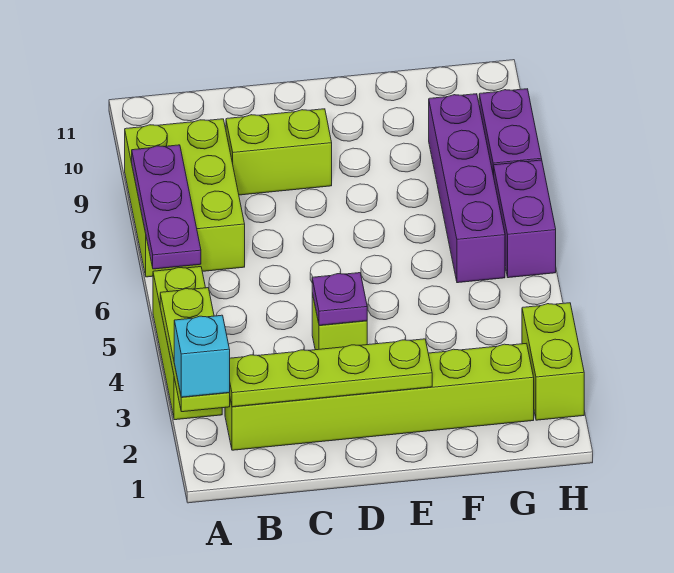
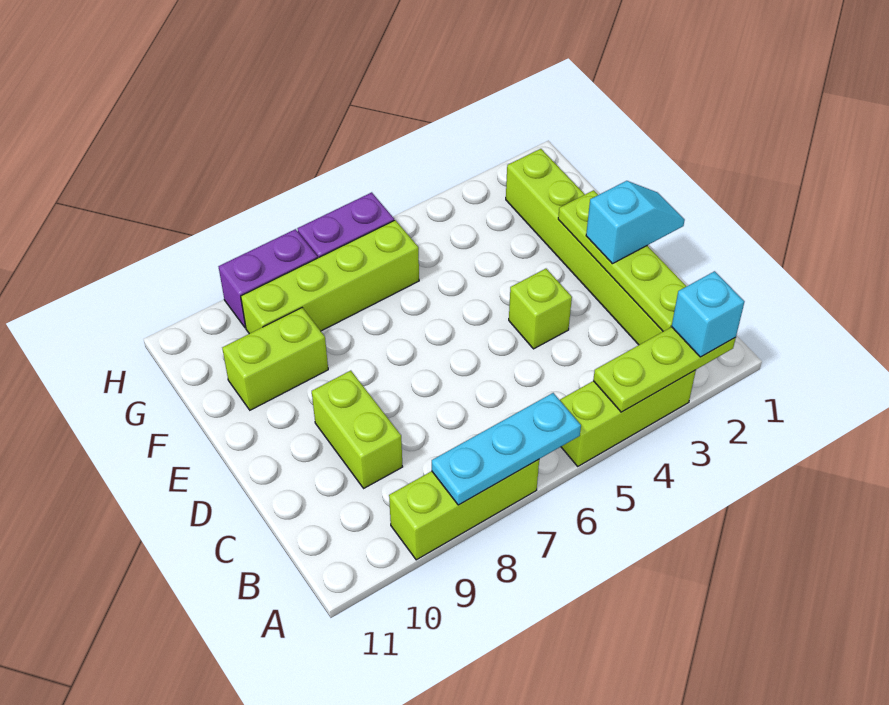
purple 1x3 plate [132,145,201,269] -> cyan 1x3 plate [432,393,581,505]
lime 2x3 brick [125,119,245,277] -> lime 1x3 brick [389,460,539,560]
none -> cyan 1x2 slope [586,181,685,264]
purple 1x1 plate [312,273,367,325] -> none
purple 1x4 brick [429,94,505,283] -> lime 1x4 brick [241,220,419,334]
lime 1x2 brick [522,303,584,420] -> lime 1x2 brick moved to [222,308,328,410]

